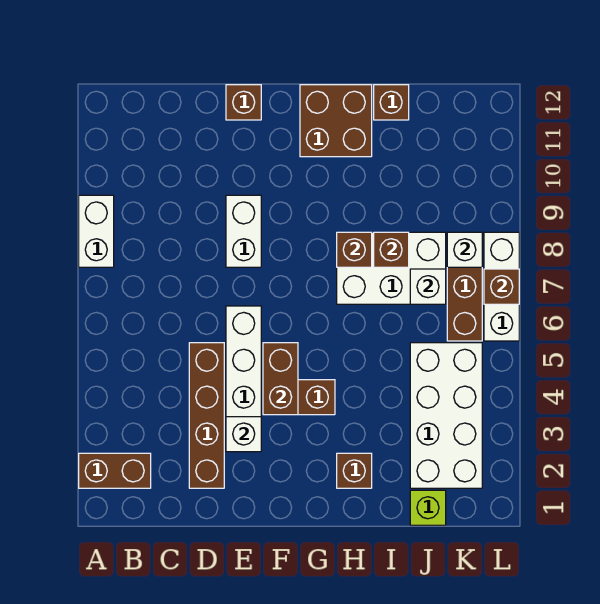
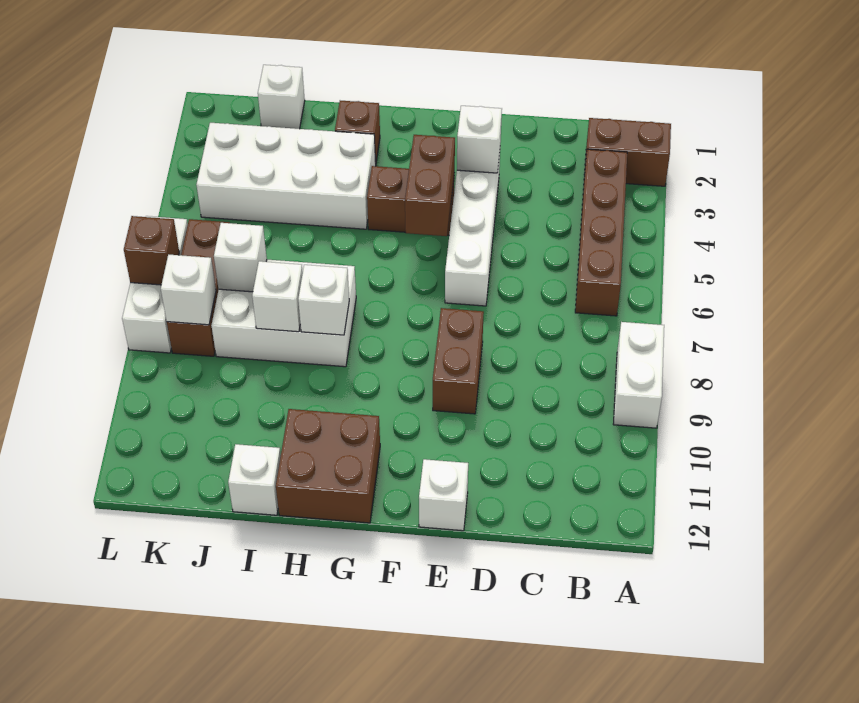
brown 1x4 brick [189,343,224,488] -> brown 1x4 brick moved to [575,149,627,316]
white 1x2 brick [226,195,261,267] -> brown 1x2 brick [433,308,484,414]
brown 1x1 brick [226,85,261,120] -> white 1x1 brick [419,459,468,531]
brown 1x1 brick [337,232,372,267] -> white 1x1 brick [298,265,349,335]
brown 1x1 brick [374,232,409,267] -> white 1x1 brick [252,261,303,332]
brown 1x1 brick [374,85,409,120] -> white 1x1 brick [228,444,281,515]
lime 1x1 brick [410,490,446,525] -> white 1x1 brick [258,65,305,129]
white 2x4 brick [410,343,482,488] -> white 2x4 brick turned to [196,123,376,229]

